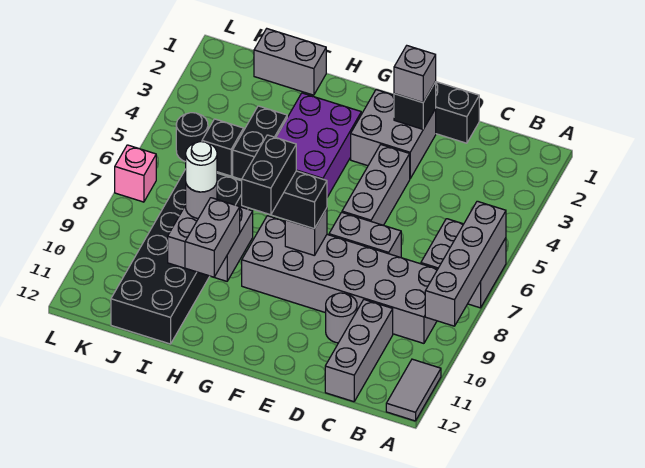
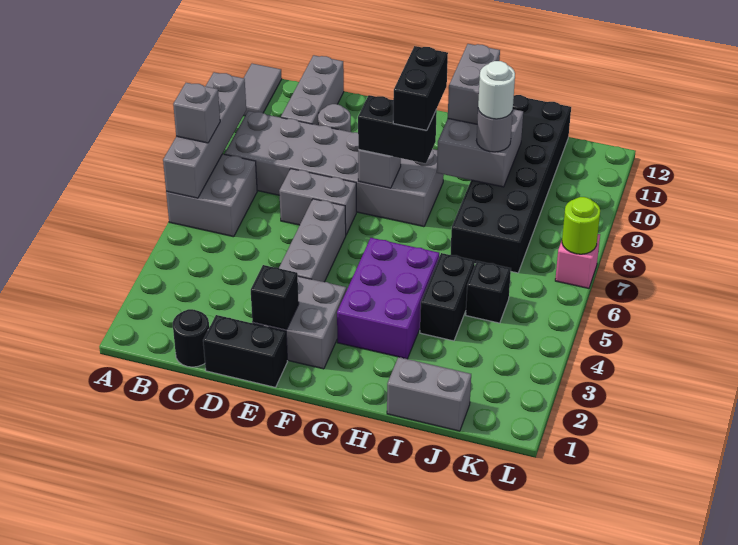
grey 1x1 brick [394,46,436,102] -> grey 1x1 brick moved to [173,83,220,143]
black 1x1 round brick [176,113,208,162] -> black 1x1 round brick moved to [173,309,209,367]
none -> lime 1x1 round brick [562,197,600,254]

